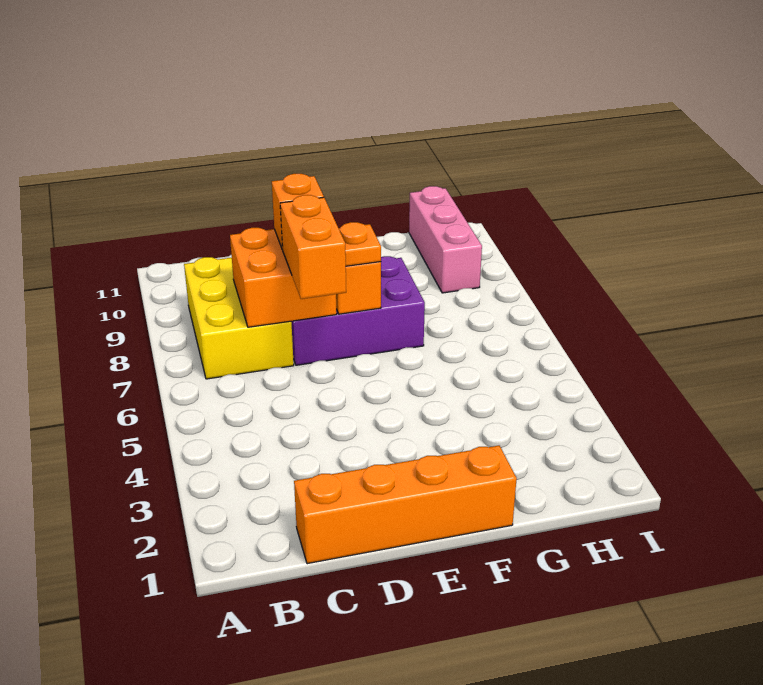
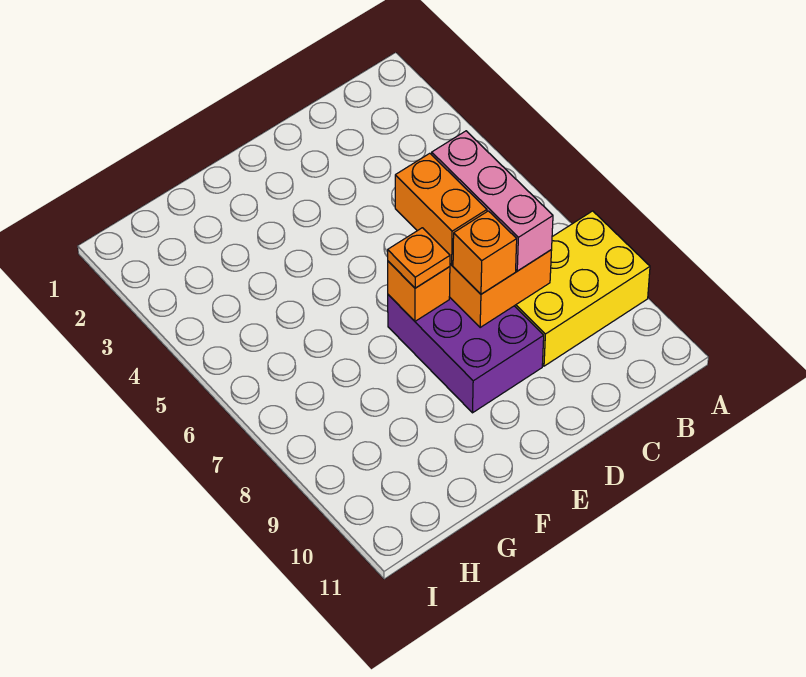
yellow 2x3 brick [184,257,294,379] -> yellow 2x3 brick turned to [515,211,650,366]
orange 1x4 brick [294,446,517,564] -> none
purple 2x3 brick [291,256,425,365] -> purple 2x3 brick turned to [388,295,544,413]
pink 1x3 brick [409,186,482,293] -> pink 1x3 brick moved to [432,131,553,271]

